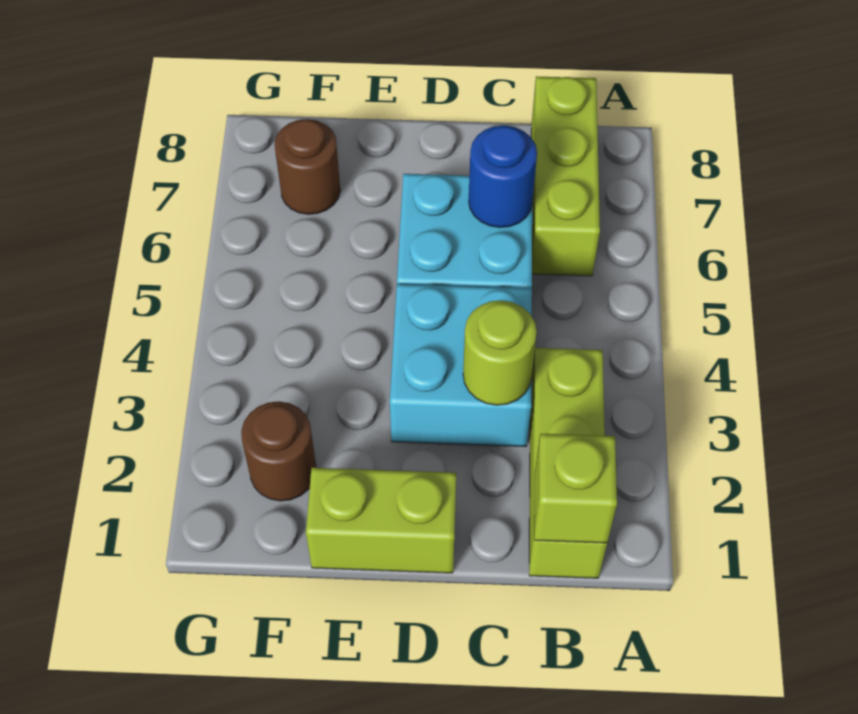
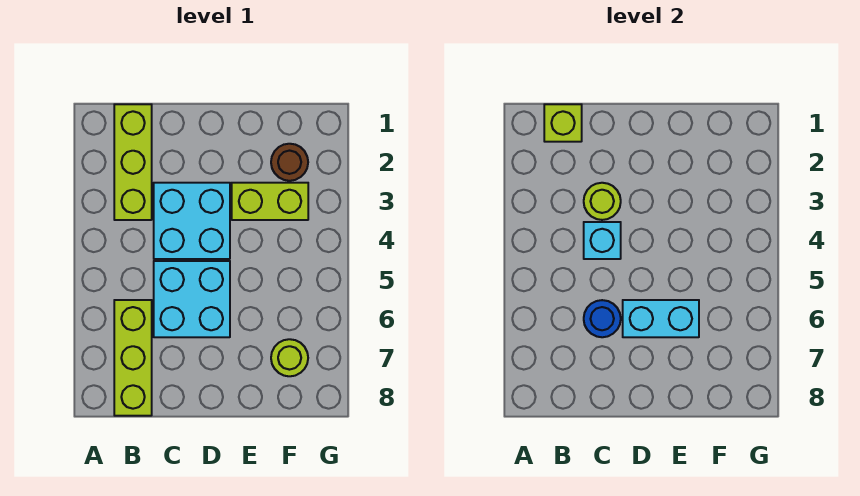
none -> cyan 1x1 brick [584,222,621,259]
lime 1x2 brick [306,468,456,573] -> lime 1x2 brick moved to [232,183,308,220]
none -> cyan 1x2 brick [623,300,699,337]
brown 1x1 round brick [275,119,340,214] -> lime 1x1 round brick [271,339,308,376]

